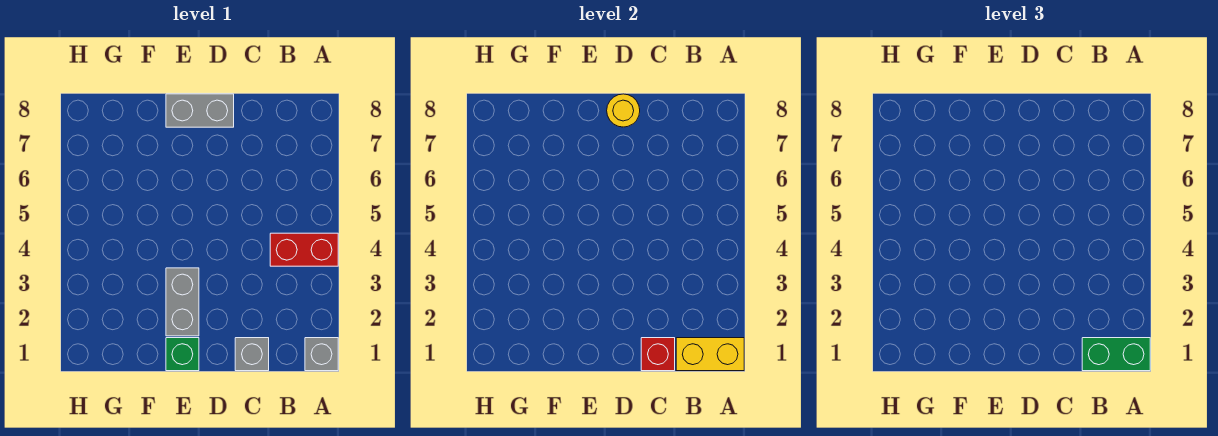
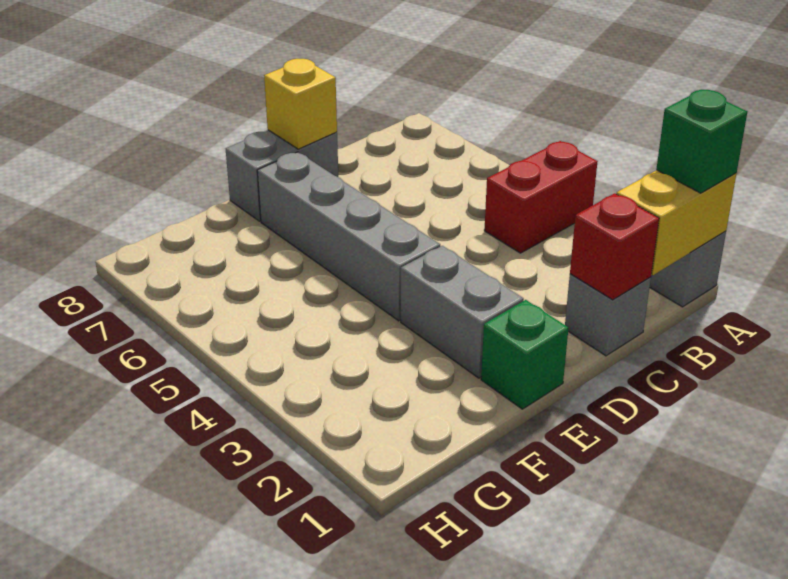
green 1x2 brick [1082,338,1150,371] -> green 1x1 brick [656,90,747,193]
yellow 1x1 round brick [607,94,640,127] -> yellow 1x1 brick [264,59,337,149]
none -> grey 1x4 brick [257,152,440,321]

